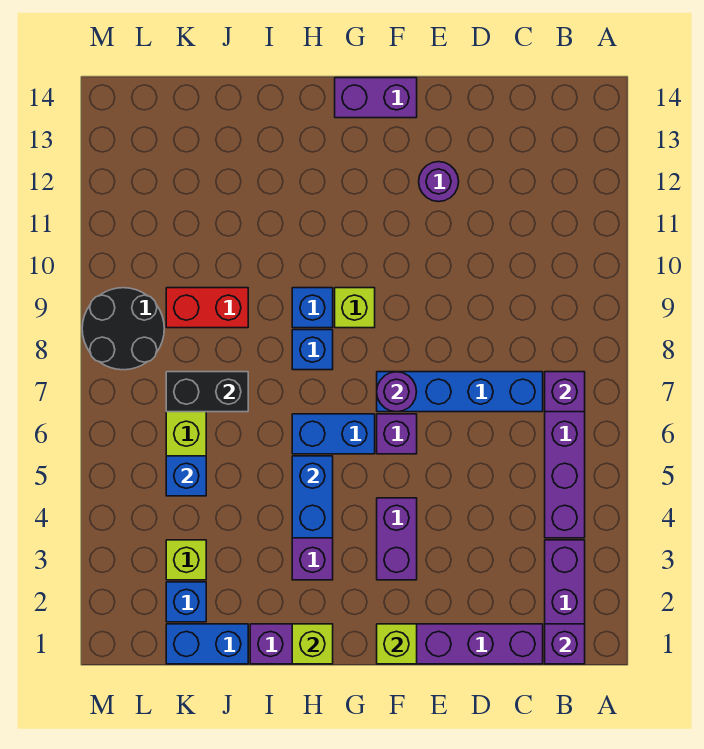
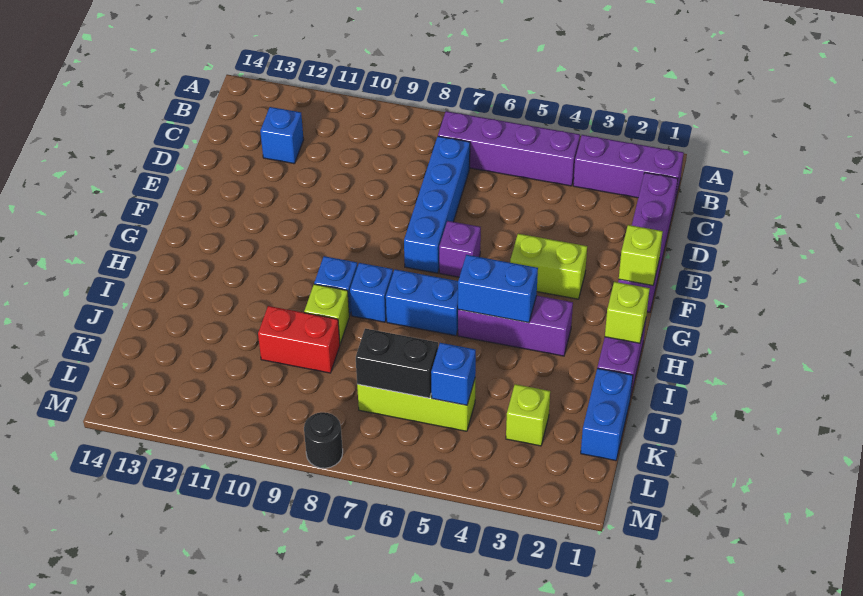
purple 1x1 brick [545,624,585,664] -> none
purple 1x1 brick [545,372,585,412] -> none
purple 1x1 round brick [419,162,459,202] -> none
purple 1x2 brick [377,498,417,580] -> lime 1x2 brick [510,234,587,299]
purple 1x1 round brick [377,372,417,412] -> none
purple 1x2 brick [335,78,417,118] -> none
blue 1x2 brick [292,414,375,454] -> blue 1x2 brick turned to [386,269,458,336]
lime 1x1 brick [335,288,375,328] -> lime 1x1 brick moved to [304,284,349,344]
black 1x2 brick [166,372,248,412] -> black 1x2 brick turned to [356,328,438,398]
red 1x2 brick [166,288,248,328] -> red 1x2 brick turned to [258,306,340,373]
blue 1x1 brick [166,582,206,622] -> blue 1x1 brick moved to [260,107,304,164]
black 2x2 round brick [82,288,164,370] -> black 1x1 round brick [304,412,343,468]

